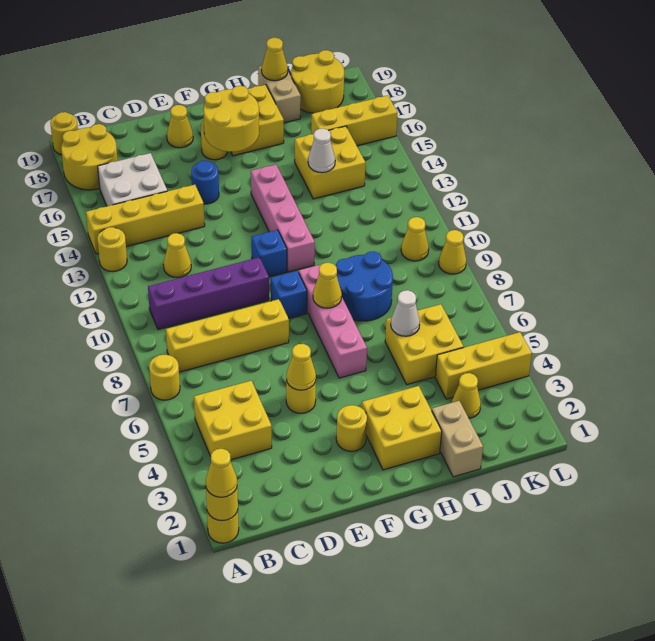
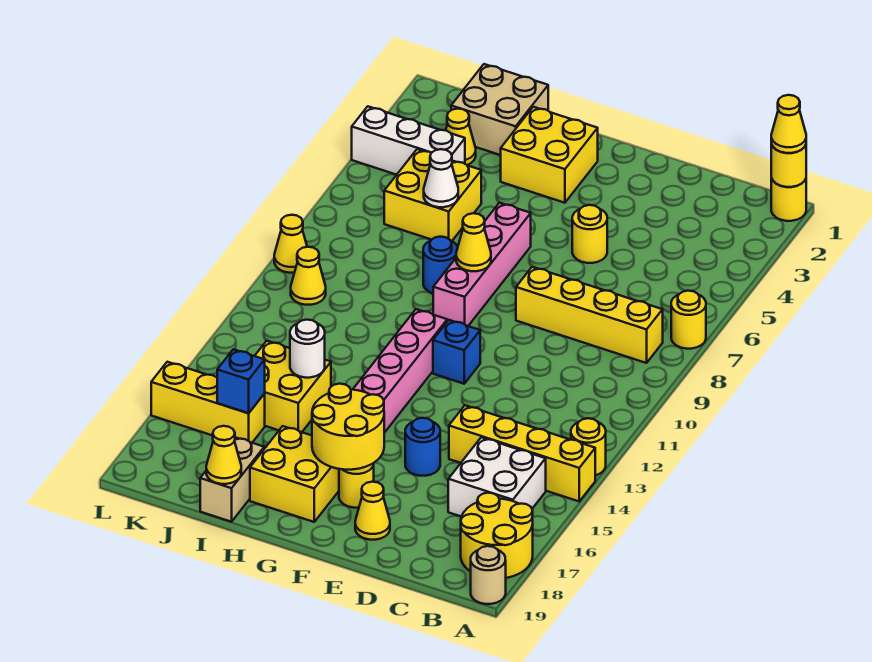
yellow 1x1 round brick [50,112,78,155] -> tan 1x1 round brick [471,546,506,604]
yellow 2x2 brick [194,381,272,460] -> none
purple 1x4 brick [148,257,269,330] -> none
yellow 1x1 cone [163,233,191,278] -> none
yellow 1x1 cone [286,344,316,390] -> none
yellow 1x1 round brick [336,405,367,451] -> none
blue 1x1 brick [270,271,307,319] -> blue 1x1 brick moved to [217,349,265,413]
blue 2x2 round brick [336,251,393,321] -> blue 1x1 round brick [423,237,458,293]
tan 1x2 brick [432,401,483,477] -> tan 2x2 brick [451,64,548,155]
white 1x1 cone [308,128,335,173] -> white 1x1 round brick [290,320,325,378]
yellow 1x3 brick [435,332,532,399] -> white 1x3 brick [352,106,465,175]
yellow 2x2 round brick [291,50,344,113] -> none

